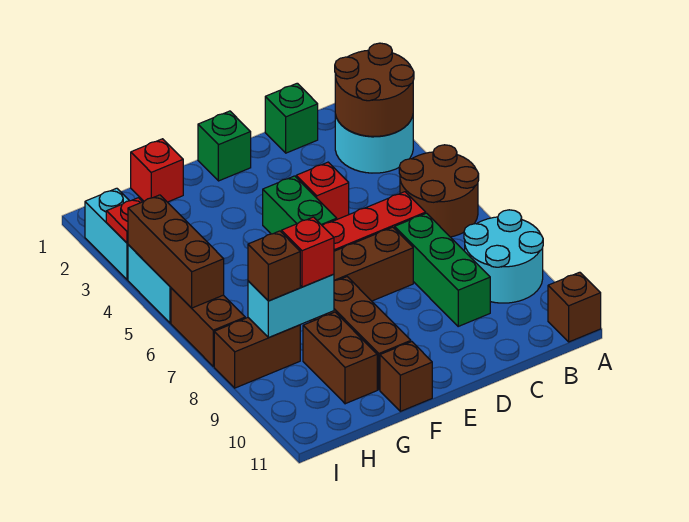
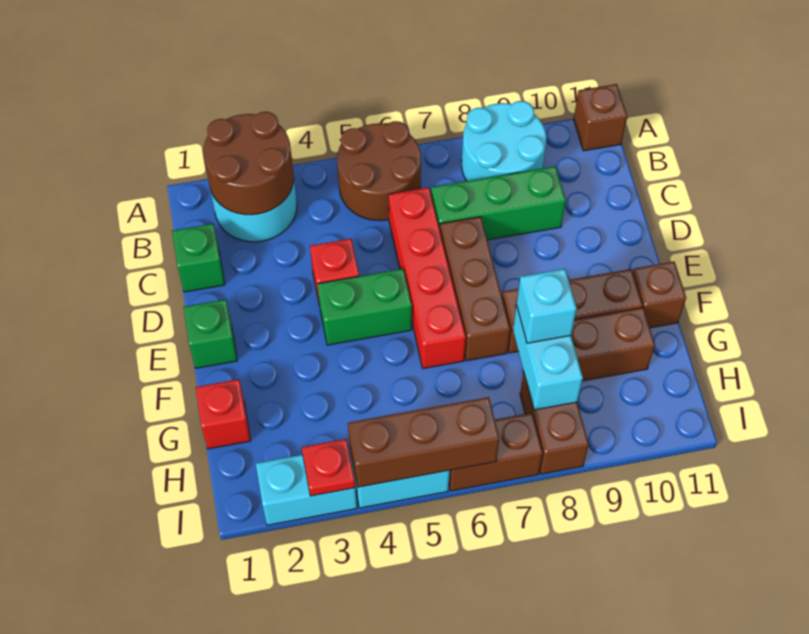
red 1x1 brick [282,217,334,287] -> cyan 1x1 brick [516,269,577,343]
brown 1x1 brick [248,231,300,301] -> none

